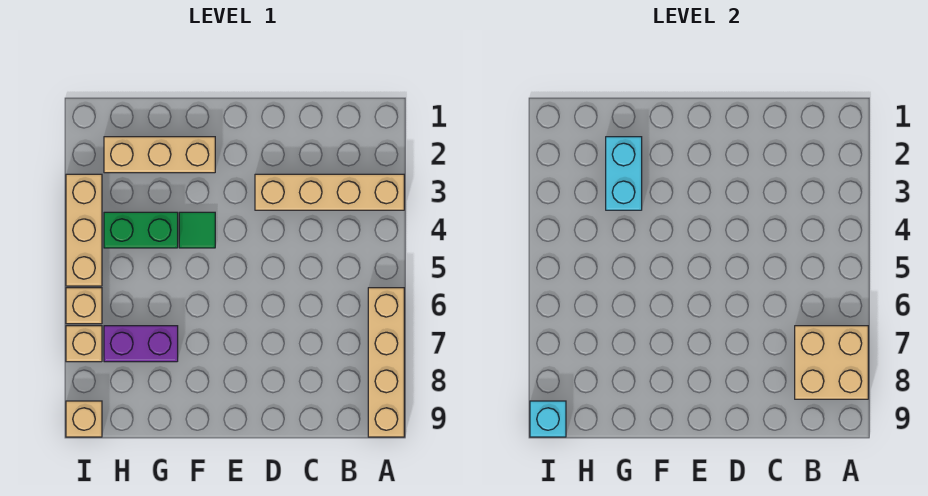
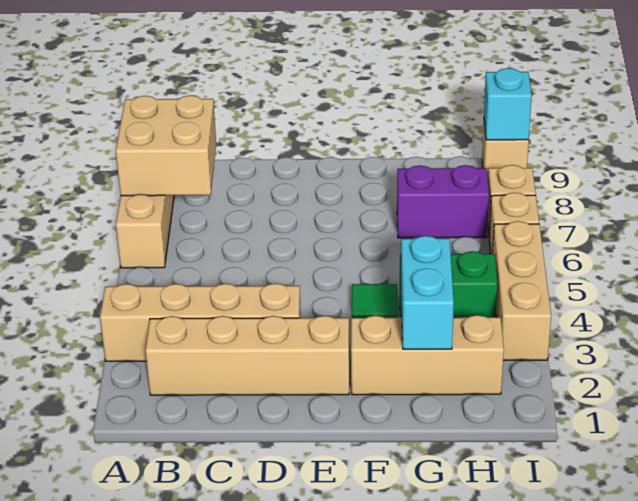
none -> tan 1x4 brick [145,316,349,395]

